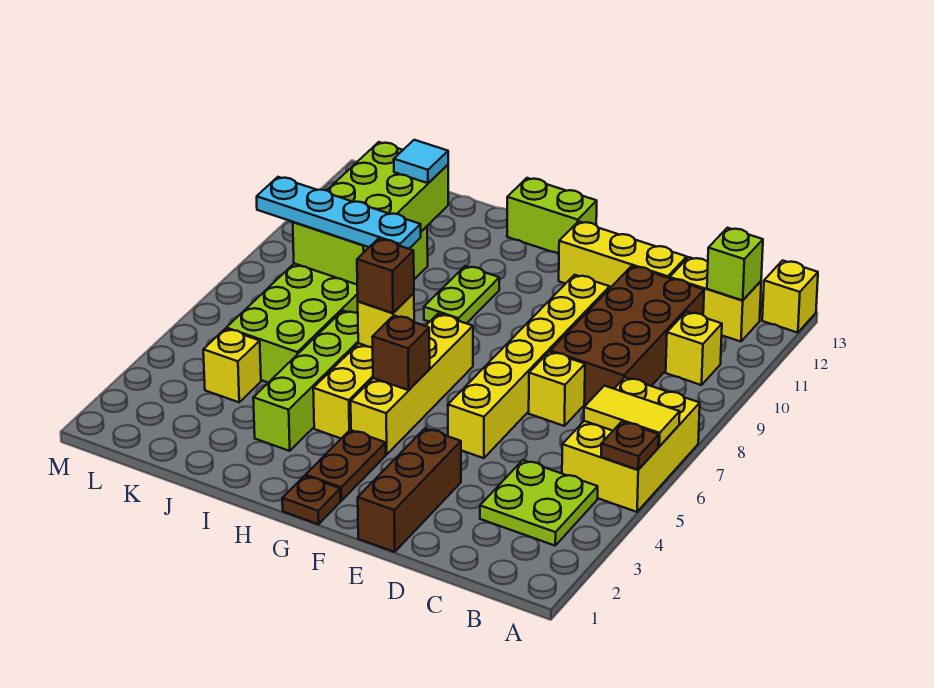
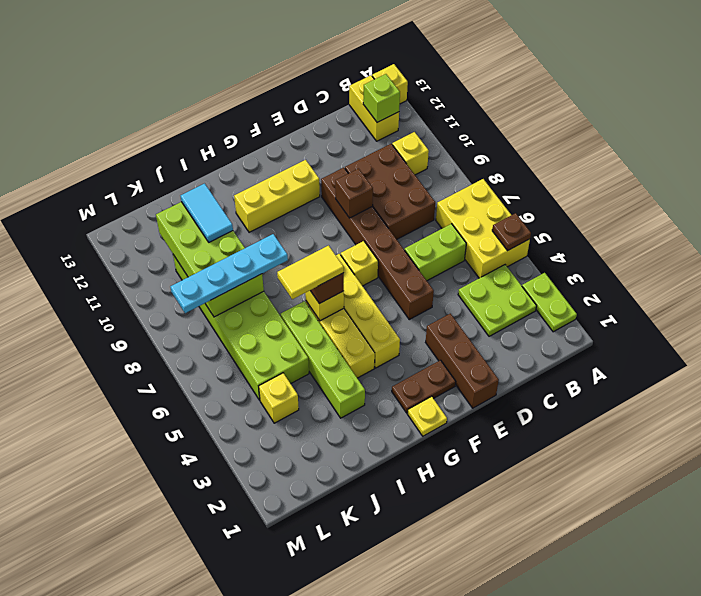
yellow 1x2 tile [584,386,680,447] -> yellow 1x2 tile moved to [277,246,344,299]
yellow 1x2 brick [670,257,761,342] -> yellow 1x2 brick turned to [349,75,399,141]
brown 2x4 brick [550,266,704,404] -> brown 2x3 brick [345,144,435,239]
yellow 1x1 brick [529,352,585,426] -> yellow 1x1 brick moved to [341,241,378,286]
yellow 1x3 brick [559,221,687,288] -> yellow 1x3 brick moved to [234,160,320,232]
yellow 1x6 brick [448,275,610,458] -> brown 1x6 brick [321,168,434,319]
brown 1x1 plate [282,476,340,524] -> yellow 1x1 plate [408,396,447,436]
brown 1x2 plate [306,430,386,501] -> brown 1x2 plate turned to [392,360,456,413]
brown 1x1 brick [372,316,430,390] -> brown 1x1 brick moved to [335,169,373,218]
lime 1x2 brick [507,178,597,254] -> lime 1x2 brick moved to [405,224,466,281]
lime 1x2 plate [424,266,499,324] -> lime 1x2 plate moved to [522,273,577,332]
cyan 1x1 tile [394,140,448,183] -> cyan 1x2 tile [181,184,233,242]

